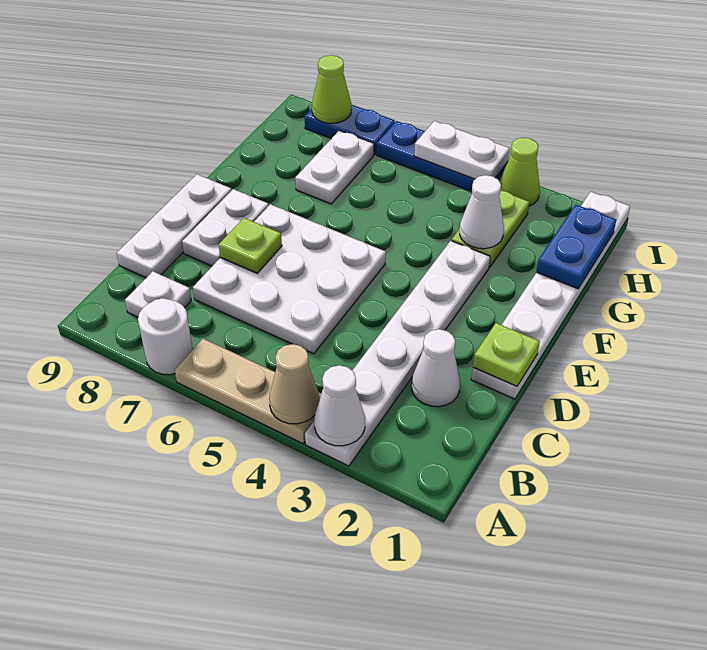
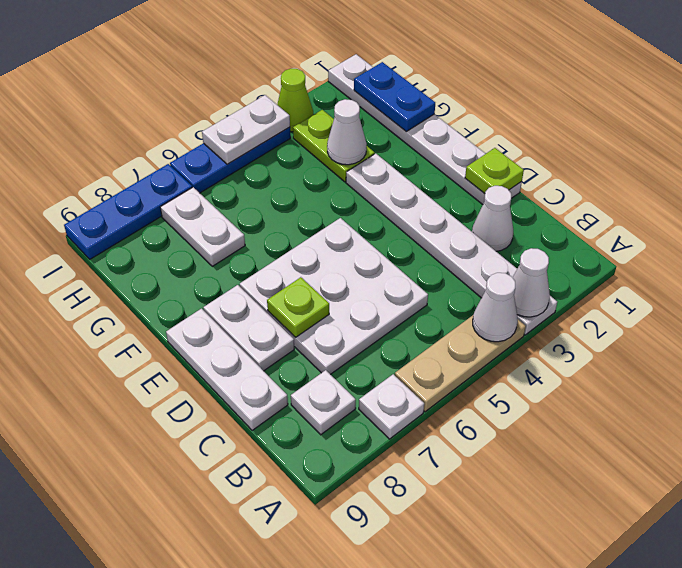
tan 1x1 cone [269,344,320,424] -> white 1x1 cone [473,273,518,342]
white 1x1 round brick [138,298,193,375] -> white 1x1 plate [359,374,424,439]
blue 1x2 plate [305,104,395,155] -> blue 1x3 plate [64,164,192,259]
lime 1x1 cone [312,55,351,123] -> none

